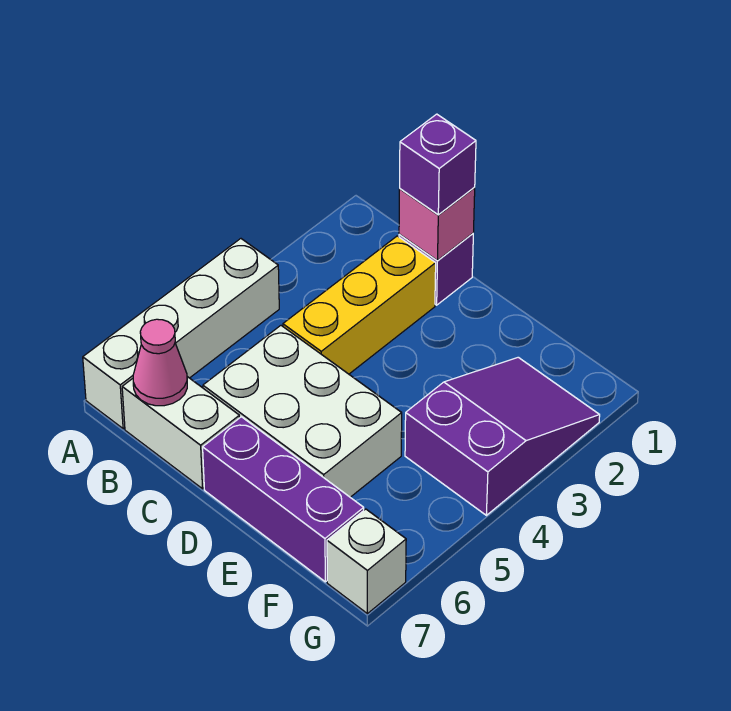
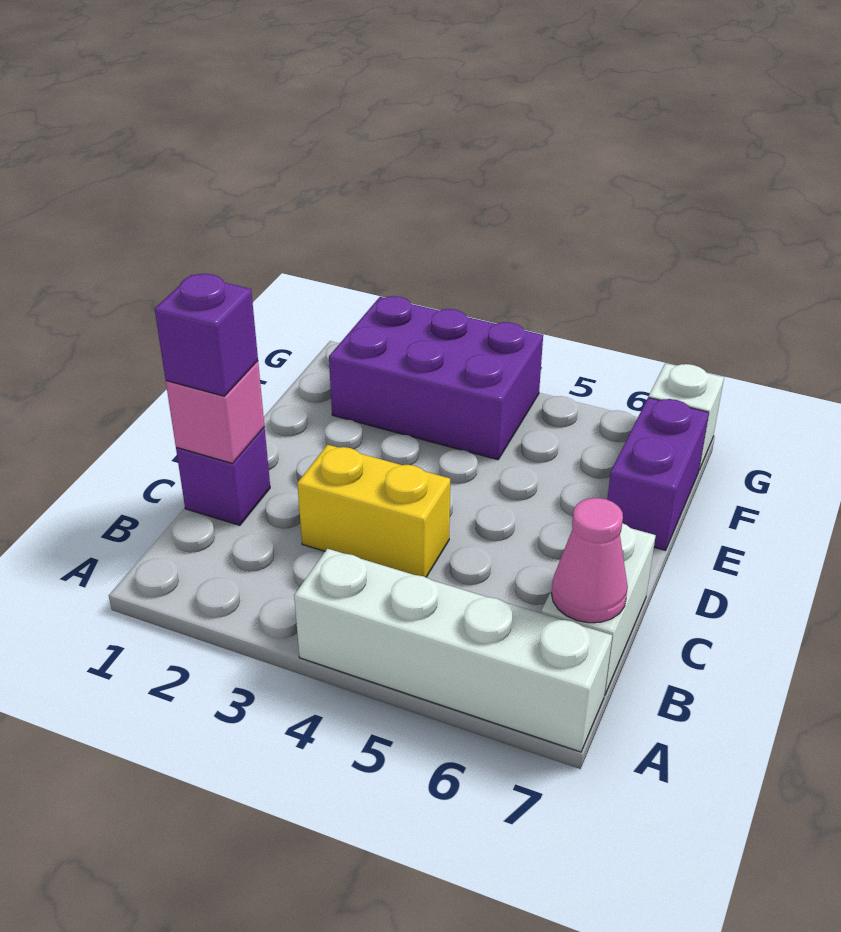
yellow 1x3 brick [283,236,436,374] -> yellow 1x2 brick [297,445,450,577]
white 2x3 brick [203,326,402,497] -> none
purple 1x3 brick [203,417,364,582] -> purple 1x2 brick [607,398,709,550]
purple 2x3 slope [405,357,600,515] -> purple 2x3 brick [329,296,543,460]

